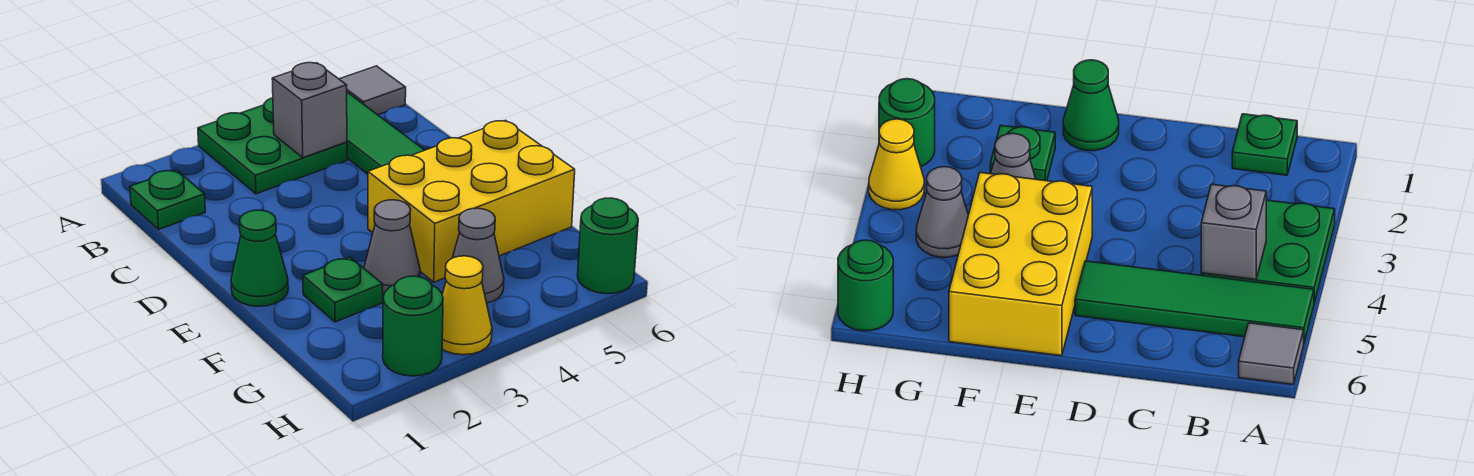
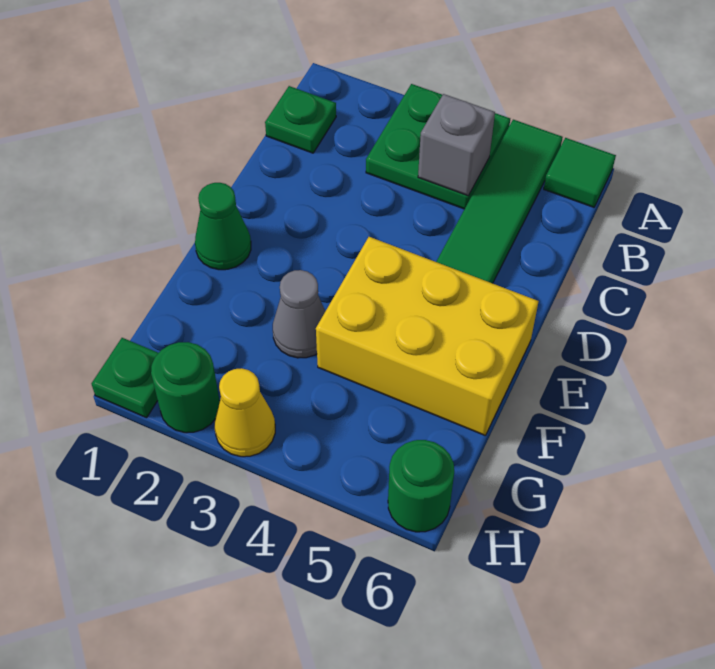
grey 1x1 tile [339,66,406,115] -> green 1x1 tile [544,138,616,207]
green 1x1 plate [303,257,383,322] -> green 1x1 plate moved to [92,338,158,418]
grey 1x1 cone [453,208,504,303] -> none

